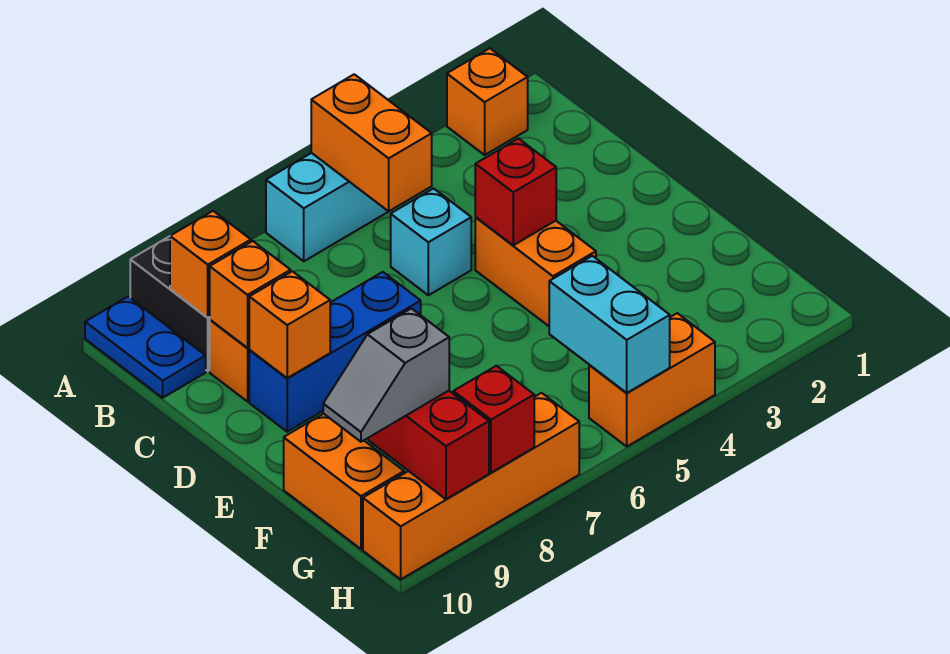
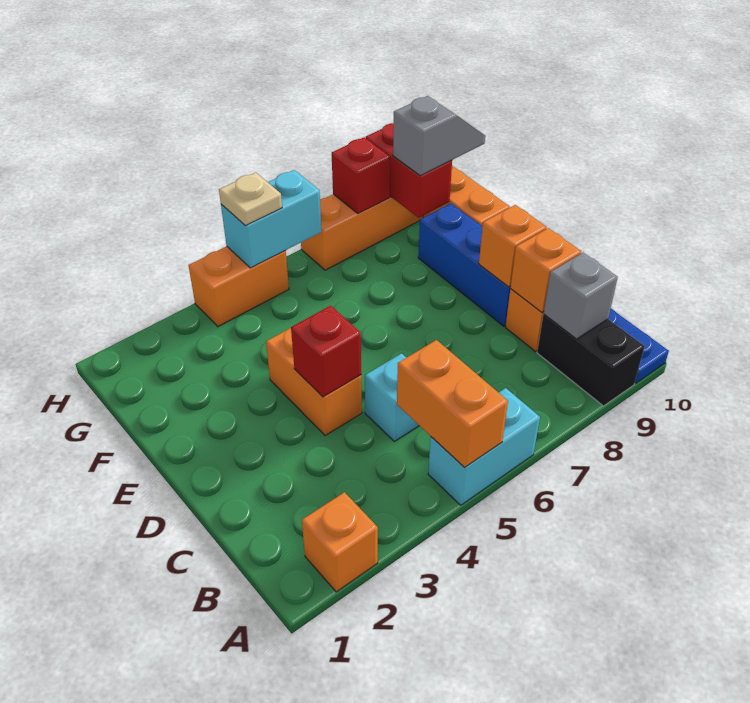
orange 1x1 brick [170,211,251,318] -> grey 1x1 brick [544,253,618,339]
blue 1x3 brick [249,272,421,432] -> blue 1x3 brick turned to [418,203,511,326]
cyan 1x2 brick [549,256,670,393] -> cyan 1x2 brick turned to [221,170,322,268]
none -> tan 1x1 plate [219,172,282,226]

